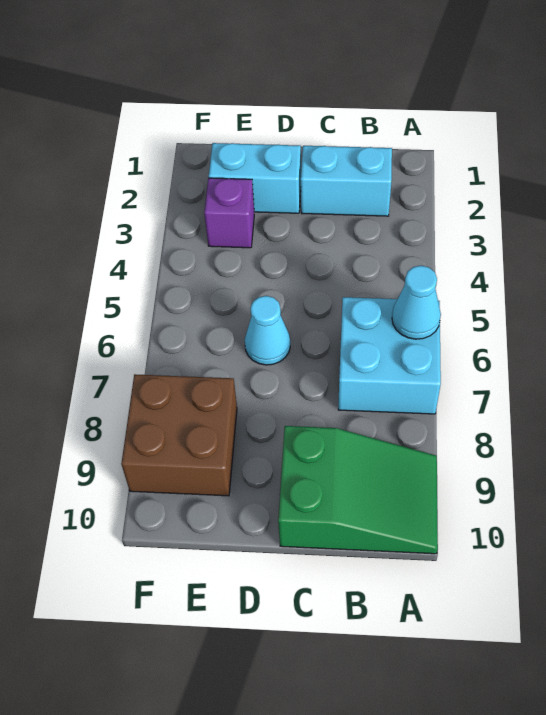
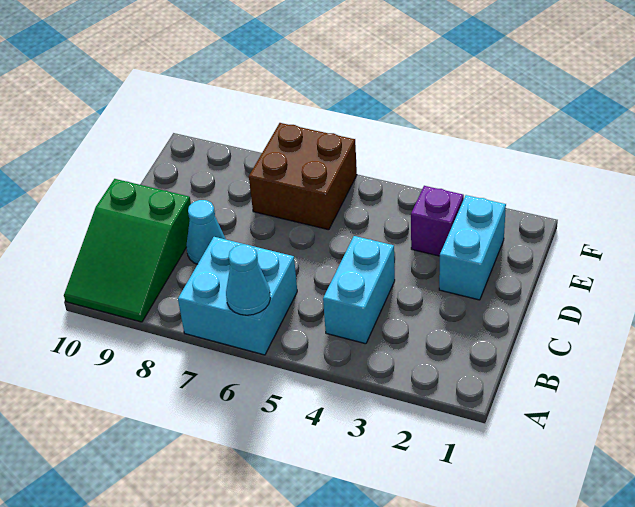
cyan 1x2 brick [301,146,392,216] -> cyan 1x2 brick moved to [323,236,395,344]
cyan 1x1 cone [245,296,290,365] -> cyan 1x1 cone moved to [187,200,226,264]
brown 2x2 brick [121,374,237,496] -> brown 2x2 brick moved to [249,123,357,230]

